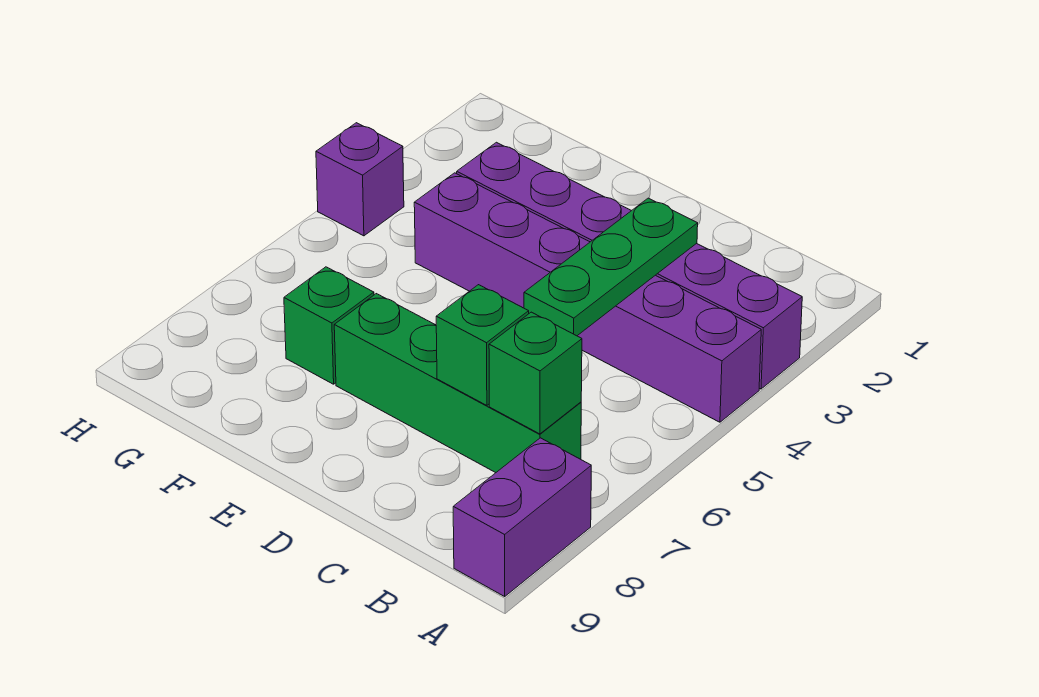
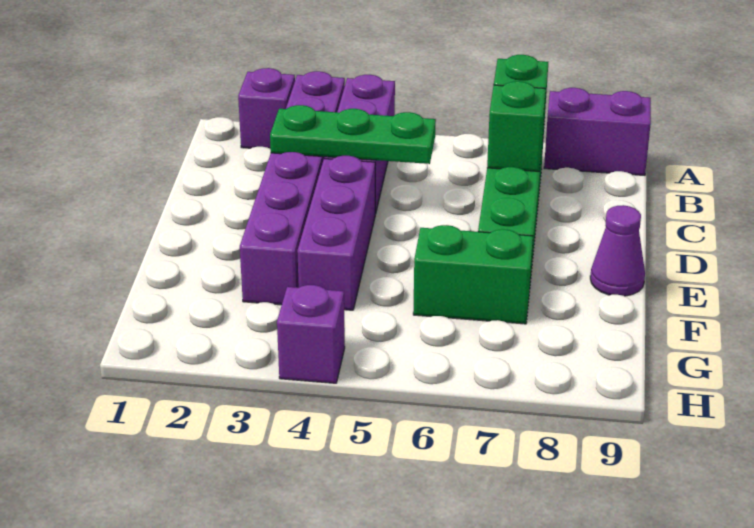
none -> purple 1x1 brick [238,68,295,149]
none -> purple 1x1 cone [590,205,645,296]
green 1x1 brick [284,267,374,384] -> green 1x2 brick [413,225,533,324]

